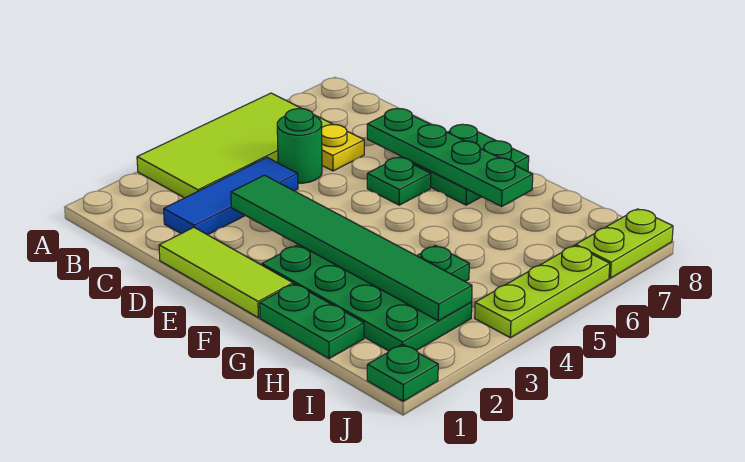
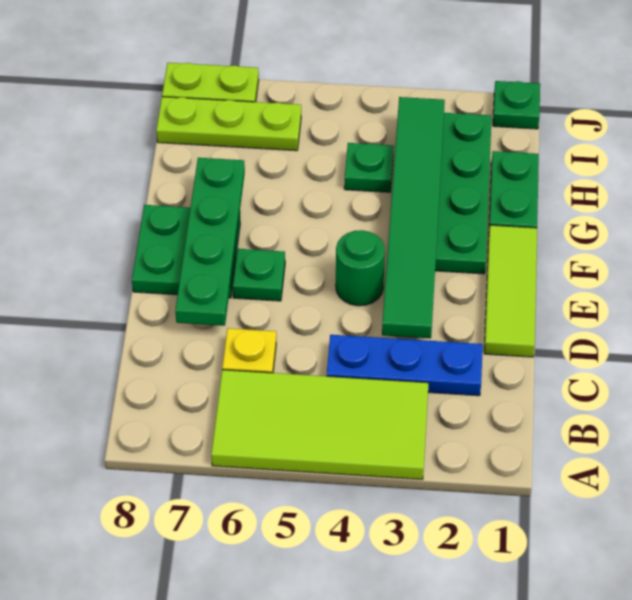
blue 1x3 tile [164,158,298,235] -> blue 1x3 plate [327,335,483,396]
green 1x1 round brick [277,109,322,183] -> green 1x1 round brick moved to [336,230,385,306]
lime 1x3 plate [475,245,610,338] -> lime 1x3 plate moved to [156,97,301,151]

